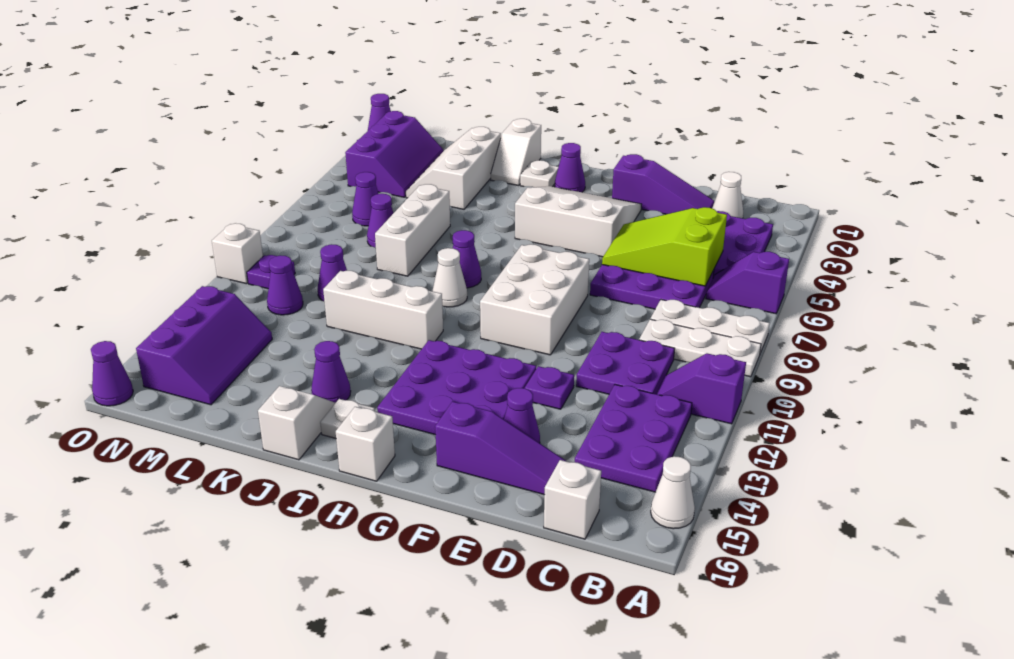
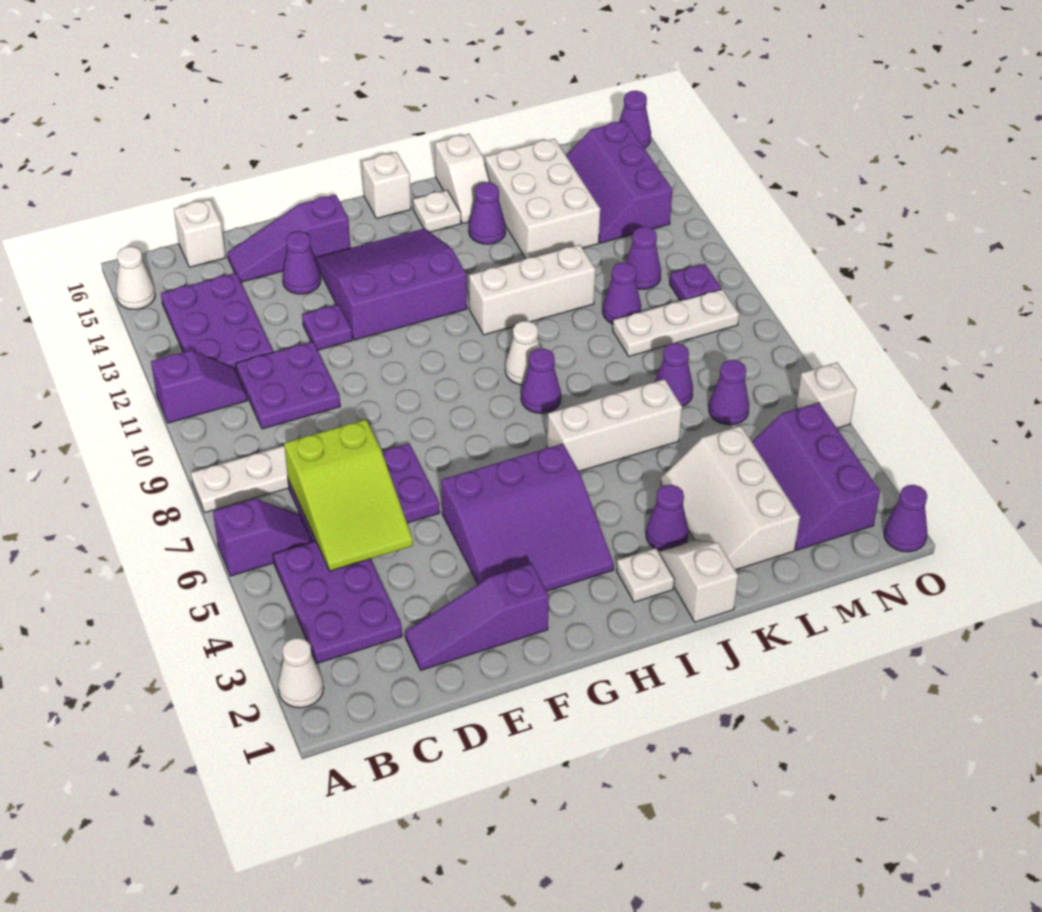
white 1x3 plate [639,319,761,377] -> white 1x3 plate moved to [613,289,739,356]
white 1x1 cone [712,172,743,218] -> white 1x1 cone moved to [278,638,324,708]
lime 2x3 slope [602,207,727,286] -> lime 2x3 slope turned to [284,420,413,571]
white 3x3 slope [515,186,642,257] -> purple 3x3 slope [441,444,614,591]
white 2x3 brick [480,244,589,355] -> white 2x3 brick moved to [485,139,600,259]
purple 3x3 plate [377,340,536,435] -> purple 3x3 slope [315,229,467,340]
purple 1x1 cone [555,143,585,192] -> purple 1x1 cone moved to [646,485,688,551]
white 2x3 slope [406,127,501,209] -> white 2x3 slope turned to [661,426,800,570]
white 1x3 brick [375,184,450,276] -> white 1x3 brick turned to [547,379,682,471]
white 1x1 brick [212,223,263,284] -> white 1x1 brick moved to [796,362,856,428]

